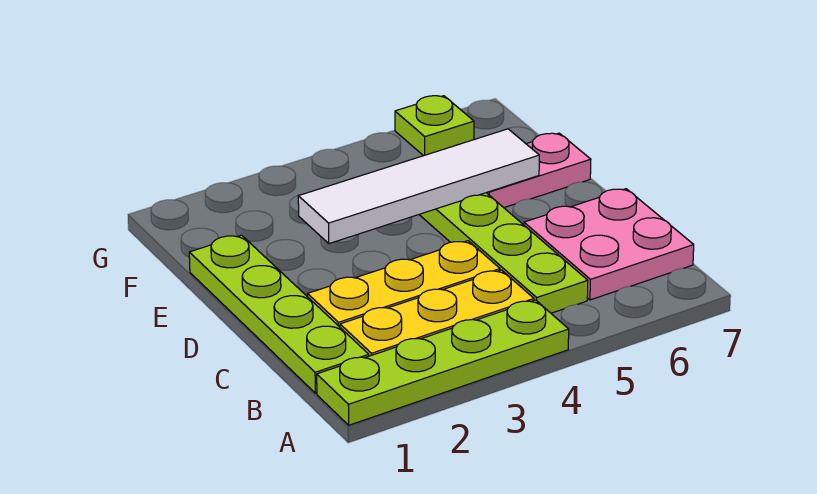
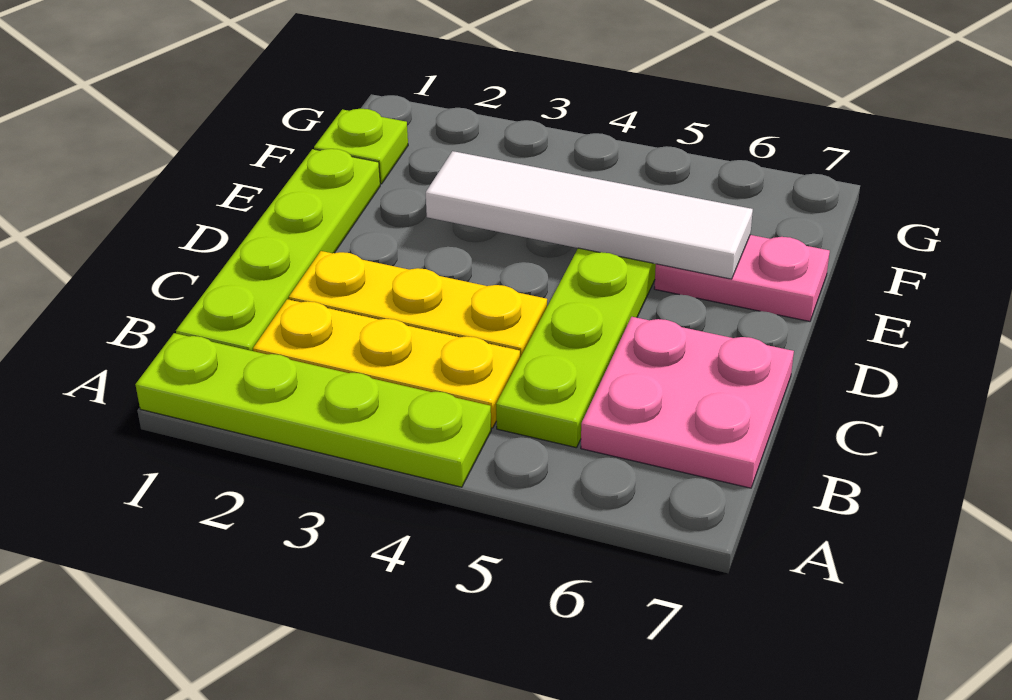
lime 1x1 plate [395,96,474,156] -> lime 1x1 plate moved to [314,109,408,184]

